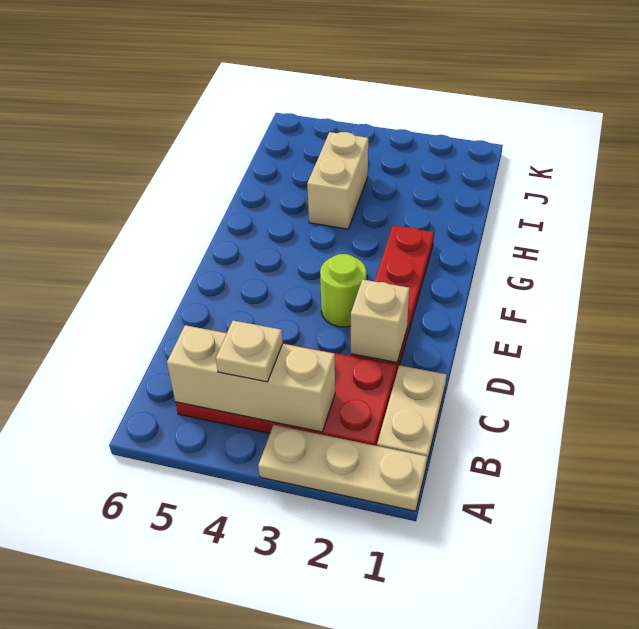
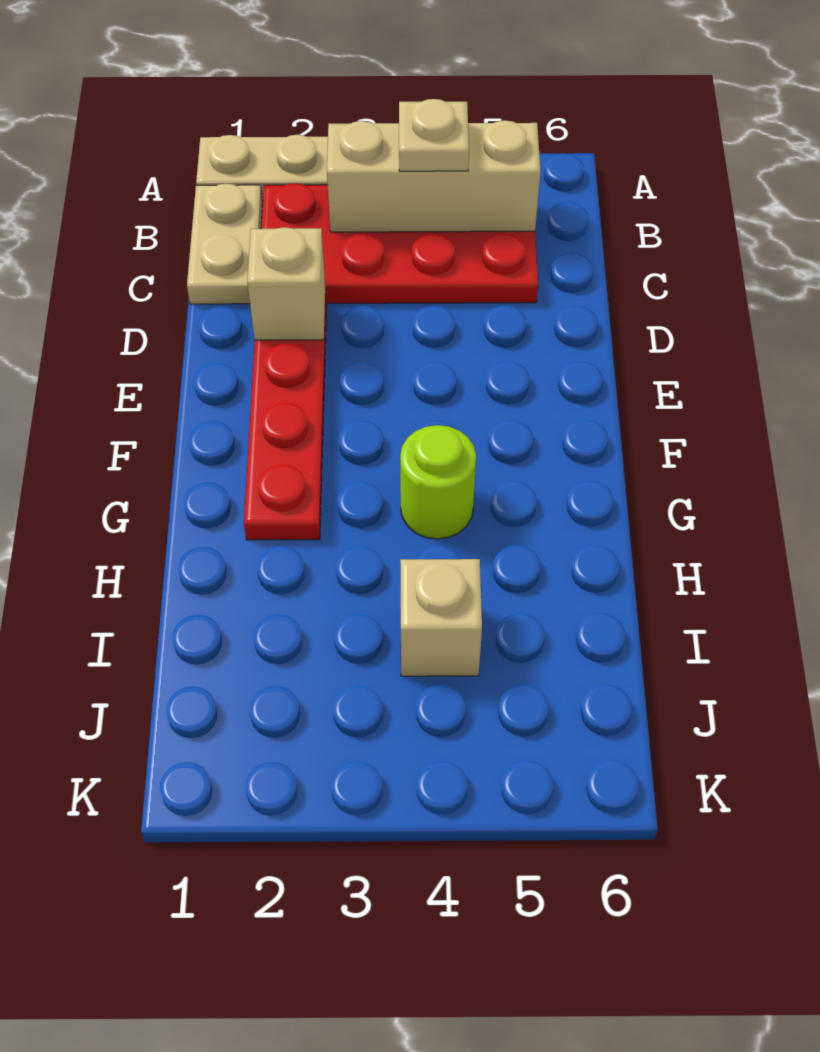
lime 1x1 round brick [320,254,366,327] -> lime 1x1 round brick moved to [400,425,476,539]
tan 1x2 brick [307,132,368,229] -> tan 1x1 brick [400,559,482,676]

